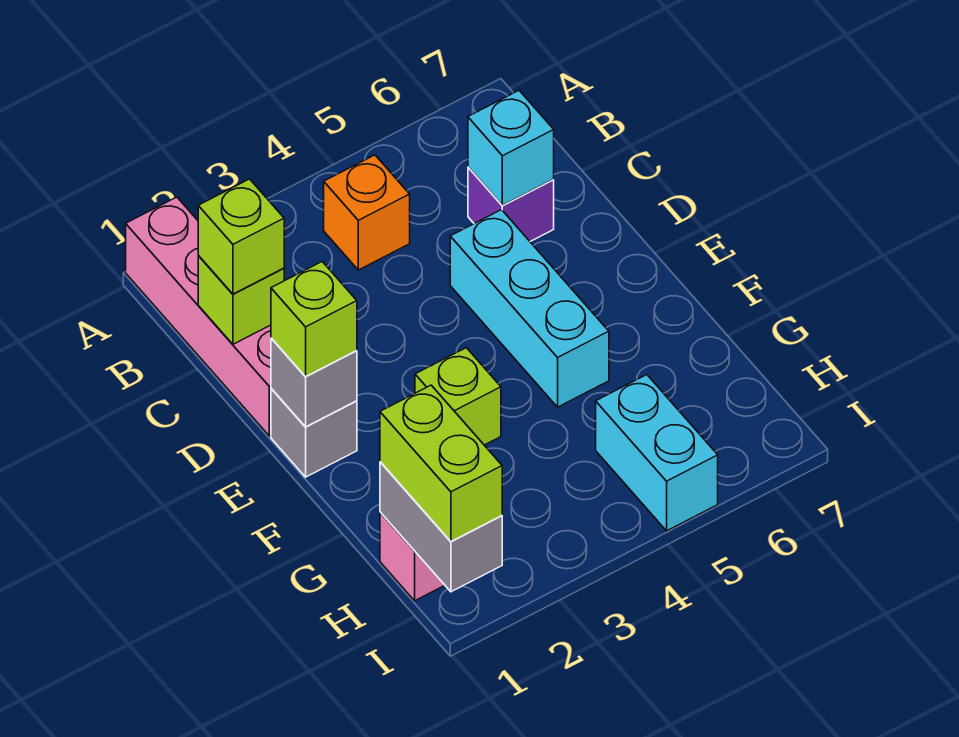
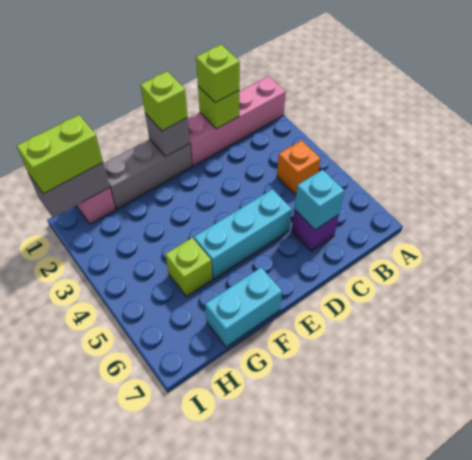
grey 1x1 brick [271,389,357,477] -> grey 1x3 brick [104,139,192,209]
lime 1x1 brick [415,348,501,445] -> lime 1x1 brick moved to [165,238,212,297]
cyan 1x2 brick [596,375,718,531] -> cyan 1x2 brick moved to [205,268,282,347]

